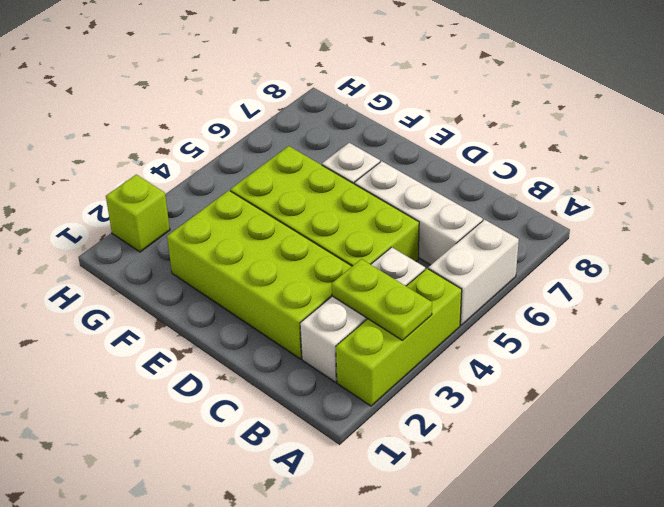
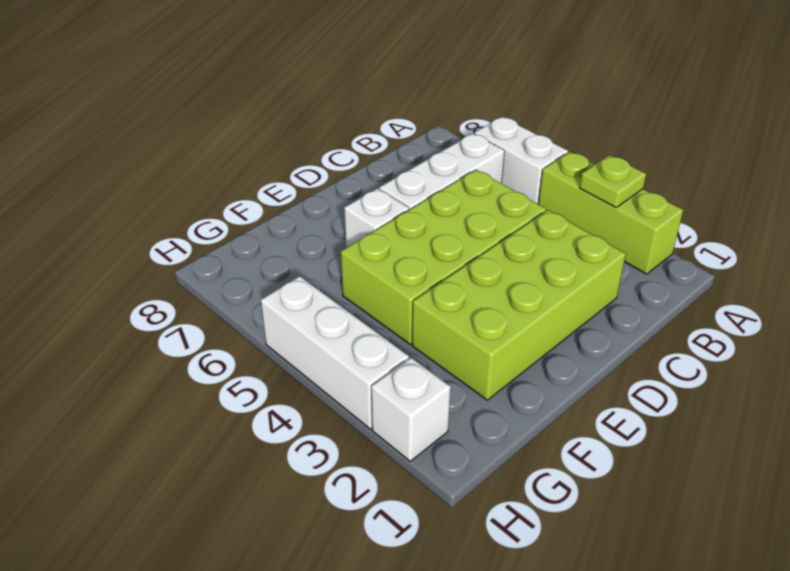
lime 1x2 plate [332,259,432,340] -> lime 1x1 plate [580,155,646,207]
white 1x3 brick [300,247,425,382] -> white 1x3 brick moved to [261,276,409,429]
lime 1x1 brick [106,175,170,252] -> white 1x1 brick [371,358,451,461]

